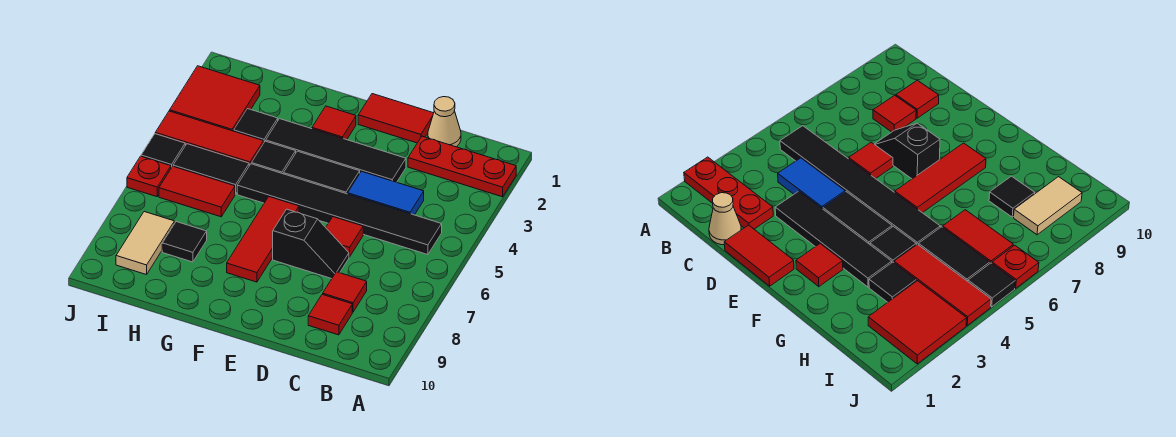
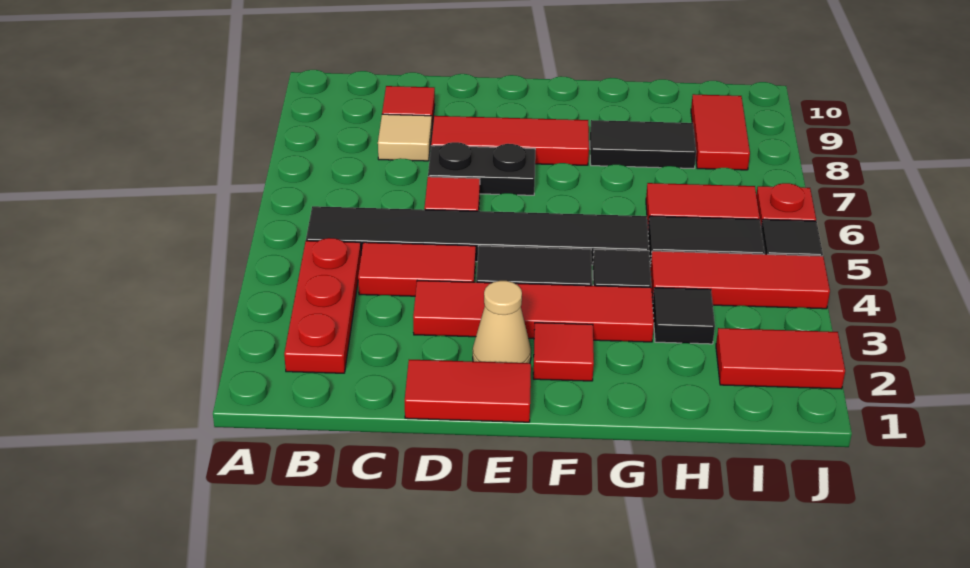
red 1x3 plate [408,136,516,197] -> red 1x3 plate turned to [284,238,361,373]
tan 1x1 cone [428,97,461,147] -> tan 1x1 cone moved to [473,281,531,363]
blue 1x2 tile [348,171,424,215] -> red 1x2 tile [358,242,476,296]
red 1x1 tile [323,272,367,312] -> tan 1x1 tile [378,114,432,161]
black 1x4 tile [266,119,406,182] -> red 1x4 tile [413,281,654,342]
black 1x2 slope [273,209,349,279] -> black 1x2 plate [428,142,535,195]
red 1x3 tile [227,197,299,282] -> red 1x3 tile turned to [431,116,589,165]
black 1x1 tile [162,222,207,262] -> black 1x2 tile [590,120,696,168]
red 2x2 tile [170,66,260,131] -> red 1x2 tile [716,328,845,389]
tan 1x2 tile [116,212,174,275] -> red 1x2 tile [691,94,750,170]

